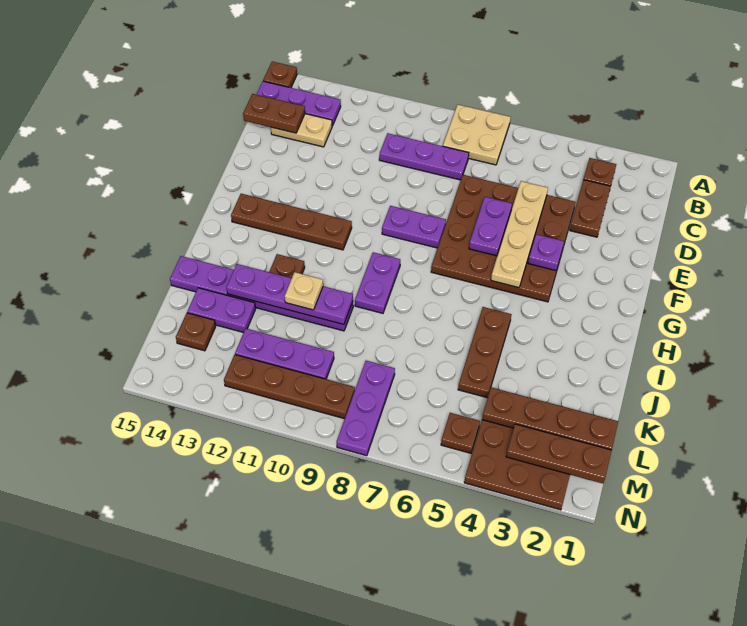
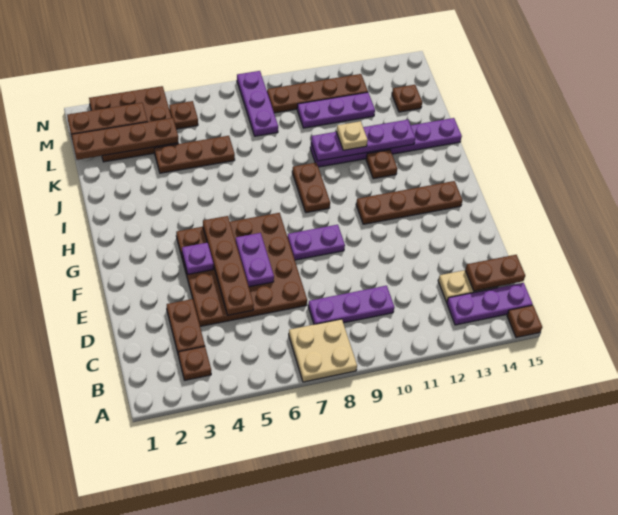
tan 1x4 plate [491,181,548,288] -> brown 1x4 plate [203,216,254,315]
purple 1x2 plate [355,252,400,313] -> brown 1x2 plate [292,163,330,213]
brown 1x3 plate [458,307,511,398] -> brown 1x3 plate turned to [155,136,235,173]
purple 1x2 plate [187,288,256,333] -> none

